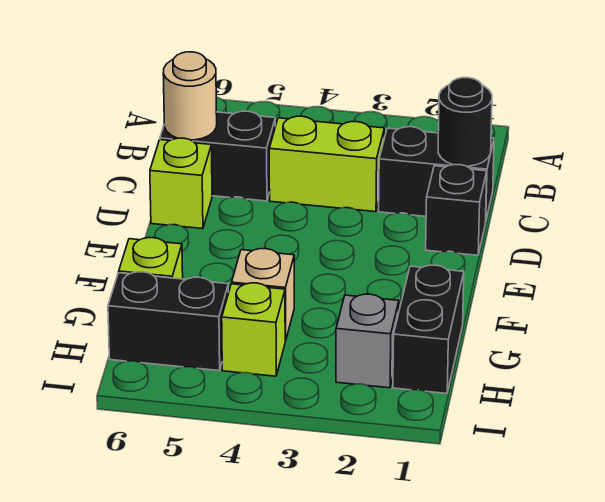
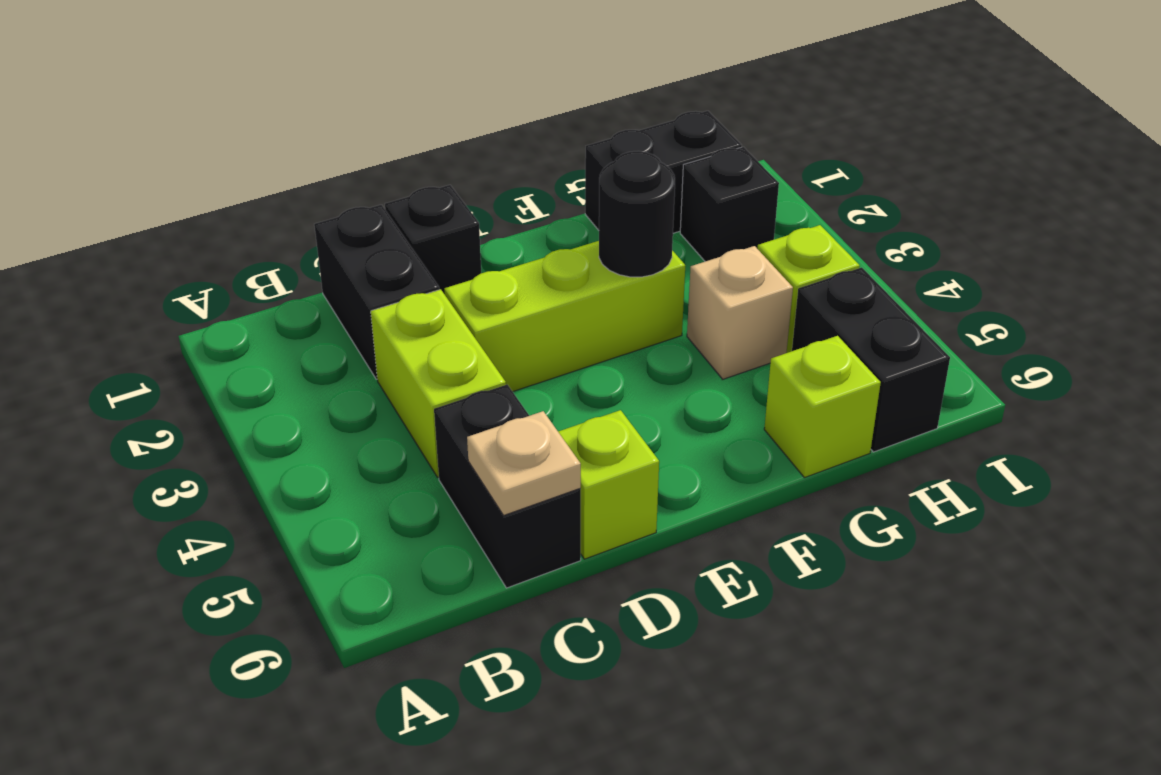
black 1x1 round brick [438,78,492,166] -> black 1x1 round brick moved to [599,151,675,277]
tan 1x1 round brick [163,52,217,140] -> tan 1x1 plate [467,411,581,515]
none -> lime 1x3 brick [444,241,685,392]
grey 1x1 brick [336,294,399,388] -> black 1x1 brick [680,147,779,261]

